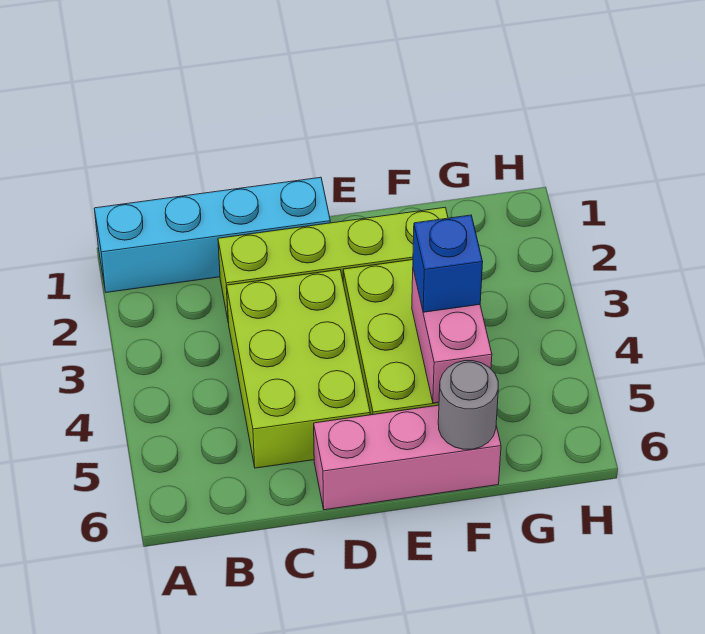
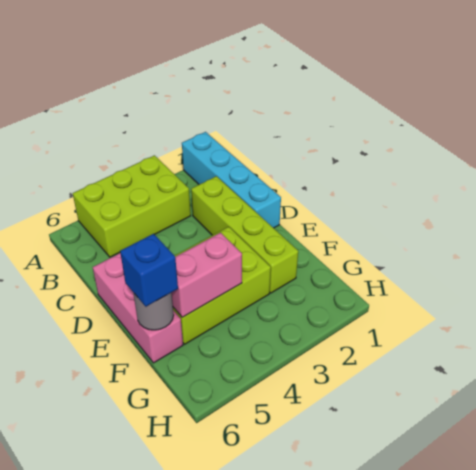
lime 2x3 brick [227,270,370,468] -> lime 2x3 brick moved to [73,155,191,257]
blue 1x1 brick [413,215,483,312] -> blue 1x1 brick moved to [120,234,178,306]

